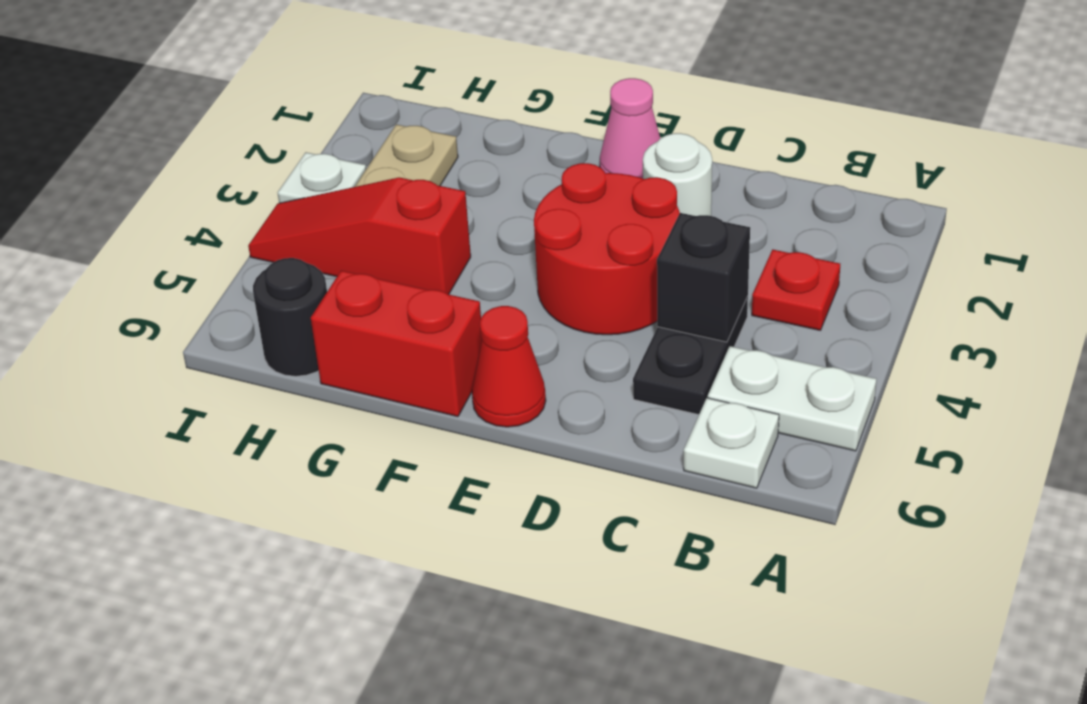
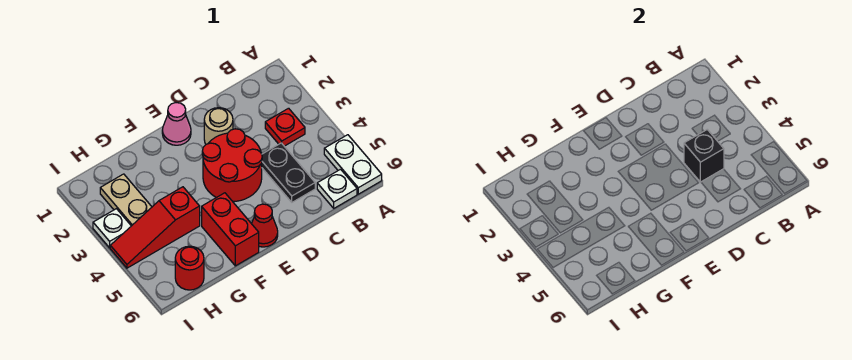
white 1x2 plate [708,346,876,451] -> white 1x2 plate turned to [324,135,382,194]
white 1x1 round brick [643,133,712,216] -> tan 1x1 round brick [204,108,233,144]
red 1x2 brick [311,271,482,417] -> red 1x2 brick turned to [202,193,259,266]
black 1x1 round brick [253,258,327,376] -> red 1x1 round brick [175,246,204,290]

